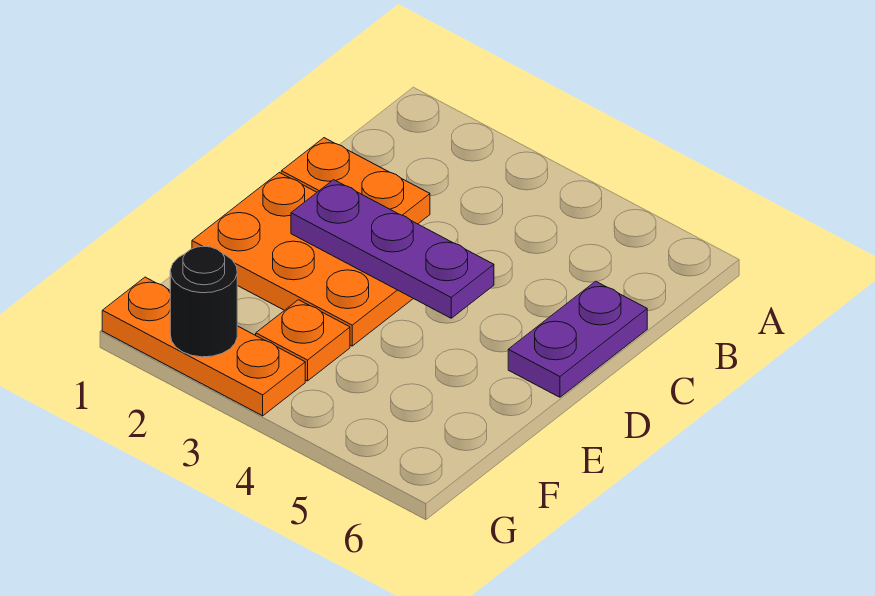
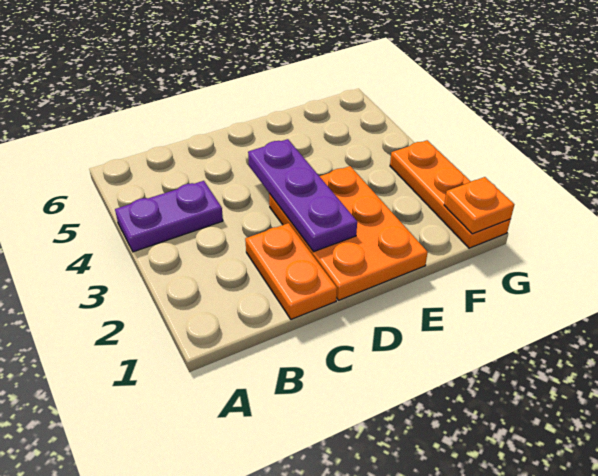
purple 1x2 plate [508,281,647,397] -> purple 1x2 plate moved to [115,181,223,252]
orange 1x1 plate [256,300,350,381] -> orange 1x1 plate moved to [444,177,514,234]
black 1x1 round brick [170,246,237,357] -> none

